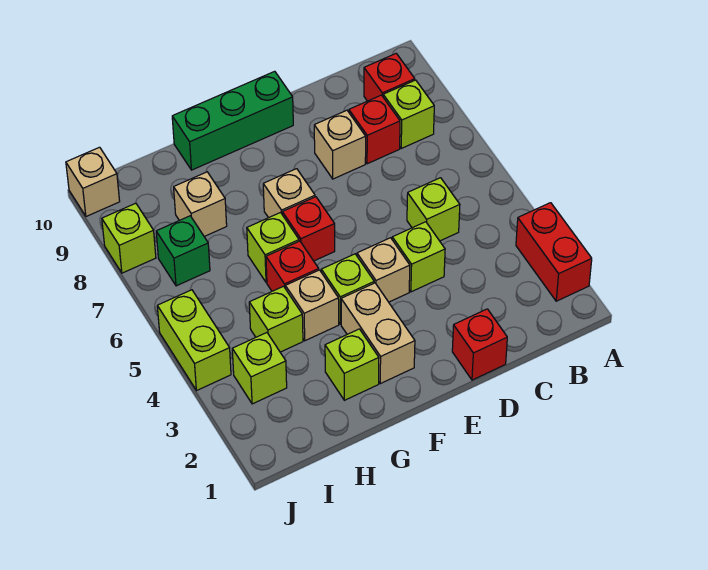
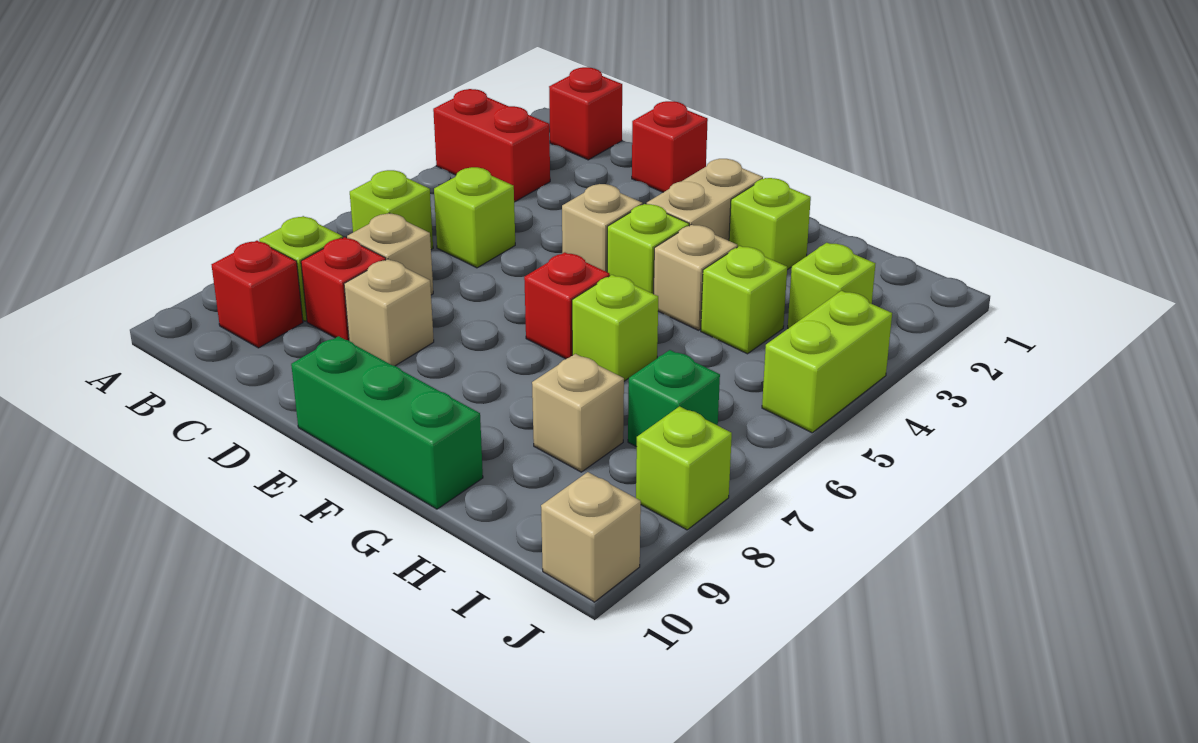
red 1x2 brick [516,203,592,301] -> red 1x2 brick turned to [433,89,550,202]
lime 1x1 brick [392,222,445,292] -> lime 1x1 brick moved to [350,170,433,249]
tan 1x1 brick [263,169,315,218] -> tan 1x1 brick moved to [347,213,433,295]
red 1x1 brick [266,241,319,291] -> red 1x1 brick moved to [549,67,622,160]

